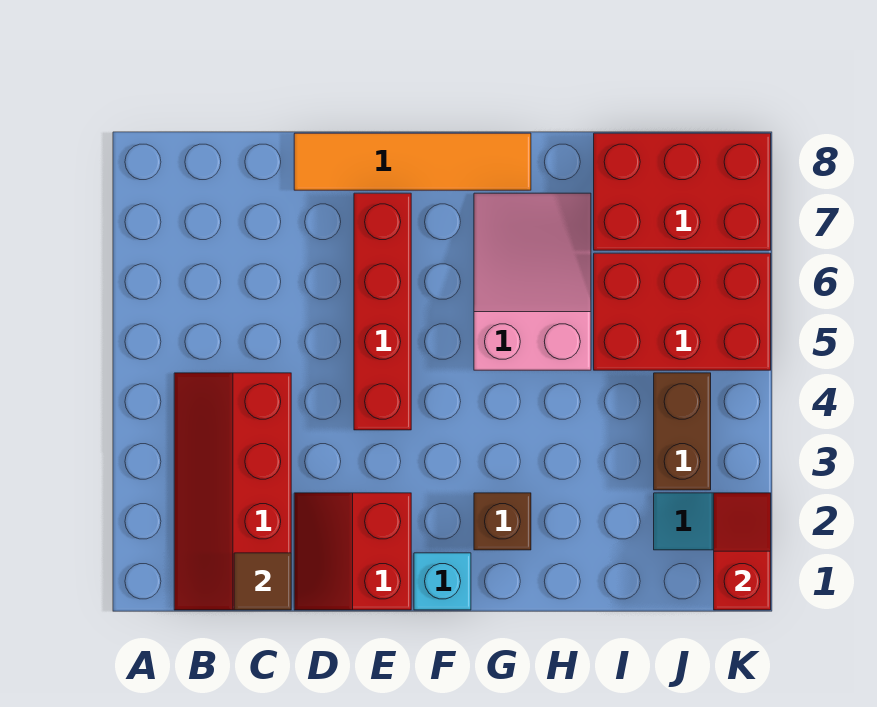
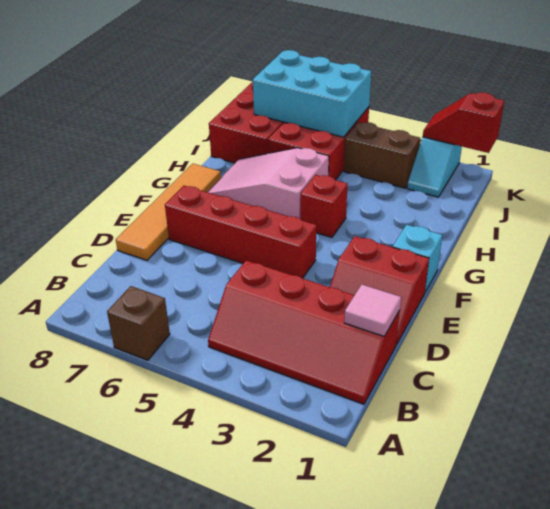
brown 1x1 tile [234,553,291,610] -> pink 1x1 tile [344,285,401,336]
brown 1x1 brick [474,493,531,550] -> brown 1x1 brick moved to [107,286,170,360]
none -> red 1x1 brick [300,175,348,237]
none -> cyan 2x3 brick [253,50,371,137]

